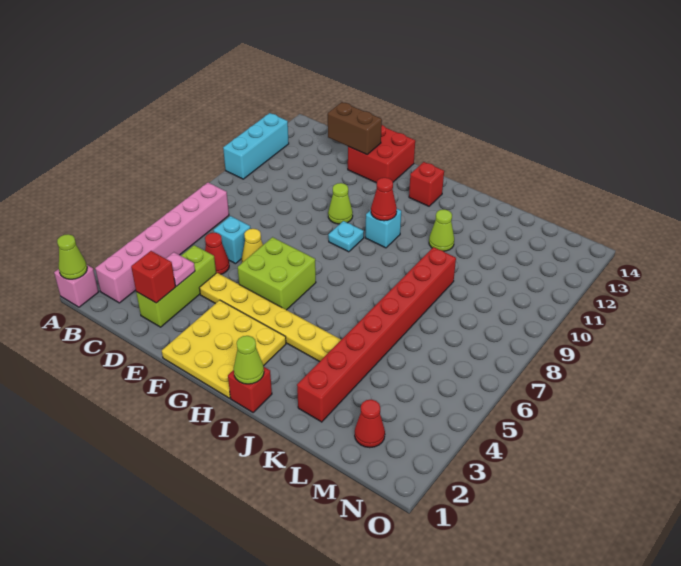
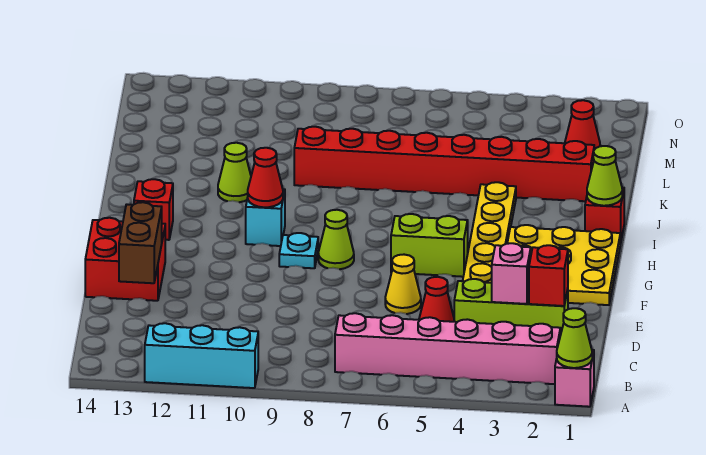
pink 1x1 plate [166,252,195,286] -> pink 1x1 brick [492,243,531,304]
cyan 1x1 brick [214,216,250,264] -> none
lime 2x2 brick [238,237,316,310] -> lime 1x2 brick [391,214,468,277]
lime 1x1 cone [328,183,353,224] -> lime 1x1 cone moved to [318,210,354,269]

